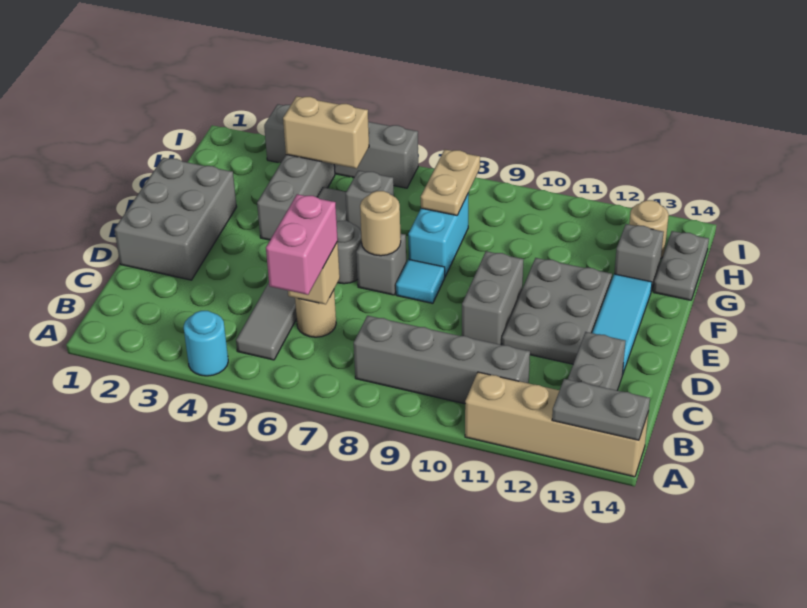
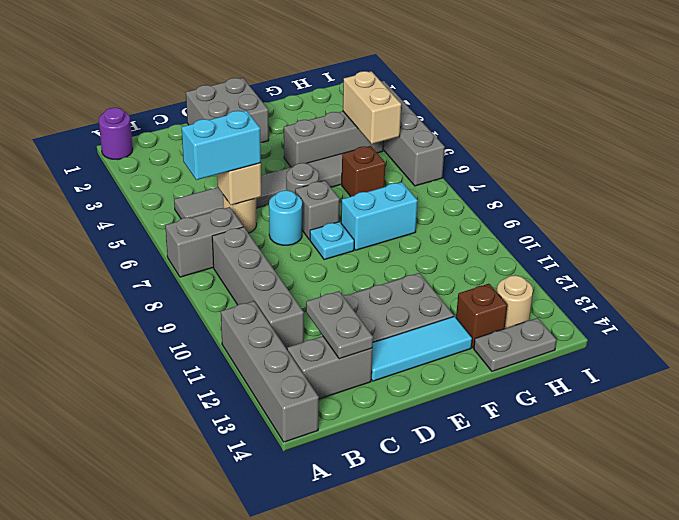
none -> purple 1x1 round brick [99,108,133,160]
cyan 1x1 round brick [184,311,228,376] -> cyan 1x1 round brick moved to [269,190,302,245]
tan 1x4 brick [465,372,649,477] -> grey 1x4 brick [221,301,319,442]
grey 1x2 plate [552,379,650,440] -> grey 1x2 plate moved to [306,291,373,359]
pink 1x2 brick [266,194,338,295] -> cyan 1x2 brick [182,110,261,180]
grey 2x3 brick [114,158,237,280] -> grey 2x2 brick [186,78,269,143]
grey 1x2 brick [462,251,524,345] -> grey 1x2 brick moved to [165,207,243,277]
tan 1x1 round brick [360,191,401,256] -> none
cyan 1x1 tile [396,259,445,303] -> cyan 1x1 plate [310,222,354,260]
grey 1x1 brick [346,171,394,230] -> brown 1x1 brick [342,146,385,197]
tan 1x2 plate [421,150,480,215] -> none
grey 1x1 brick [614,224,664,291] -> brown 1x1 brick [456,284,507,348]

